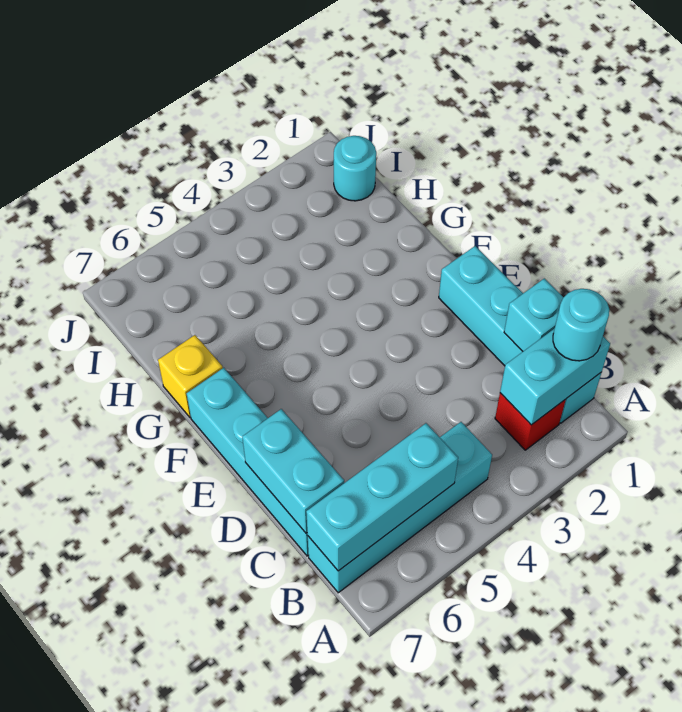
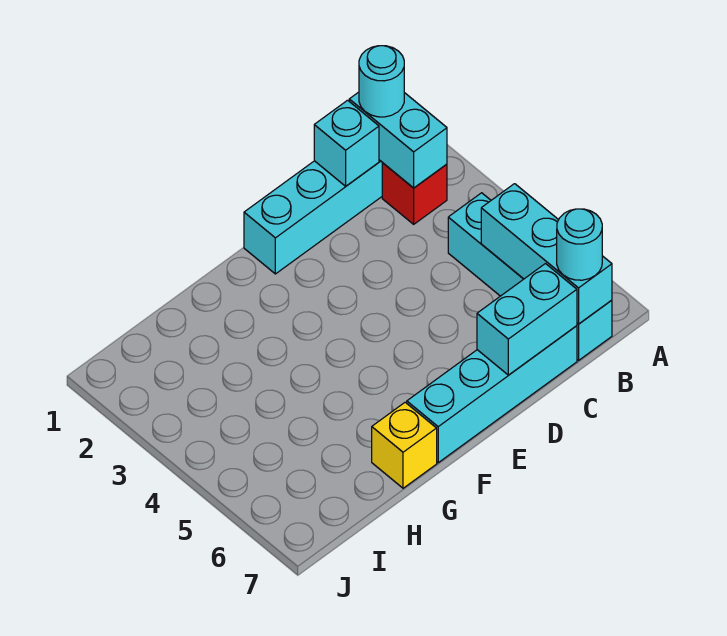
cyan 1x1 round brick [334,136,376,201] -> cyan 1x1 round brick moved to [557,209,602,280]

